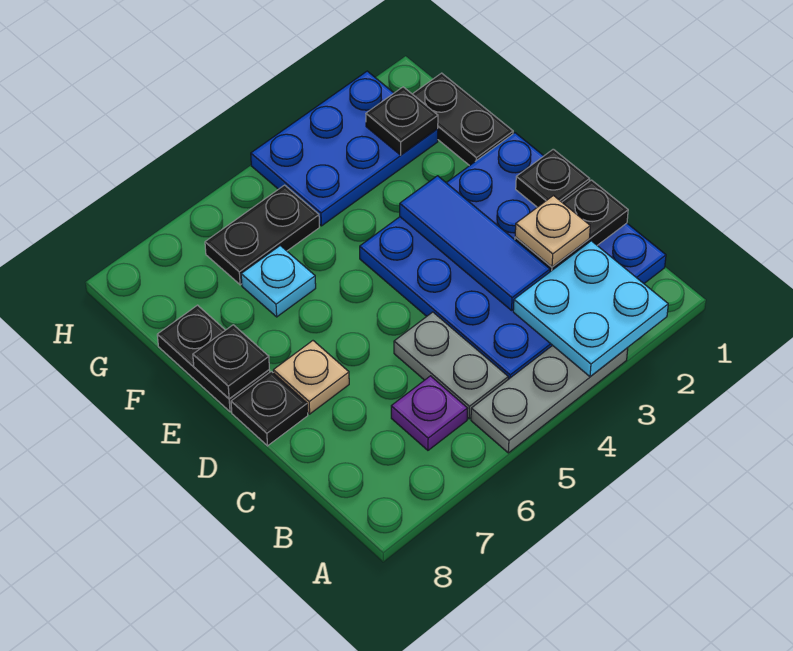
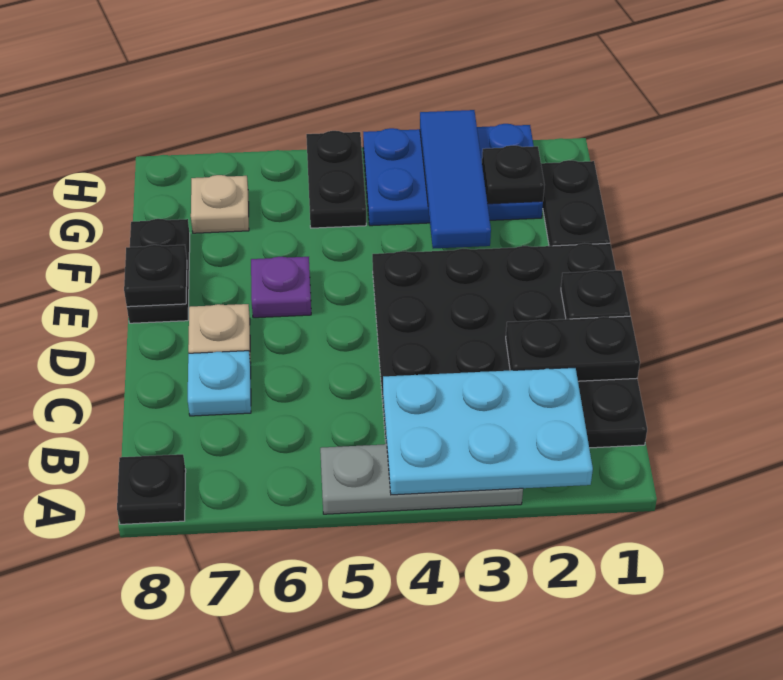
cyan 2x2 plate [513,241,668,377] -> cyan 2x3 plate [383,368,593,495]
blue 4x4 plate [360,133,666,379] -> black 4x4 plate [372,243,647,448]
grey 1x2 plate [394,312,508,419] -> none
purple 1x1 plate [391,376,468,450] -> purple 1x1 plate moved to [251,257,311,318]
tan 1x1 plate [515,196,590,267] -> tan 1x1 plate moved to [191,175,249,233]
blue 1x3 tile [400,176,550,310] -> blue 1x3 tile moved to [420,110,491,249]
black 1x1 plate [231,371,308,446] -> black 1x1 plate moved to [117,454,186,524]
cyan 1x1 plate [241,246,316,317] -> cyan 1x1 plate moved to [188,351,251,416]
black 1x2 plate [205,185,319,285] -> black 1x2 plate turned to [306,131,366,228]

